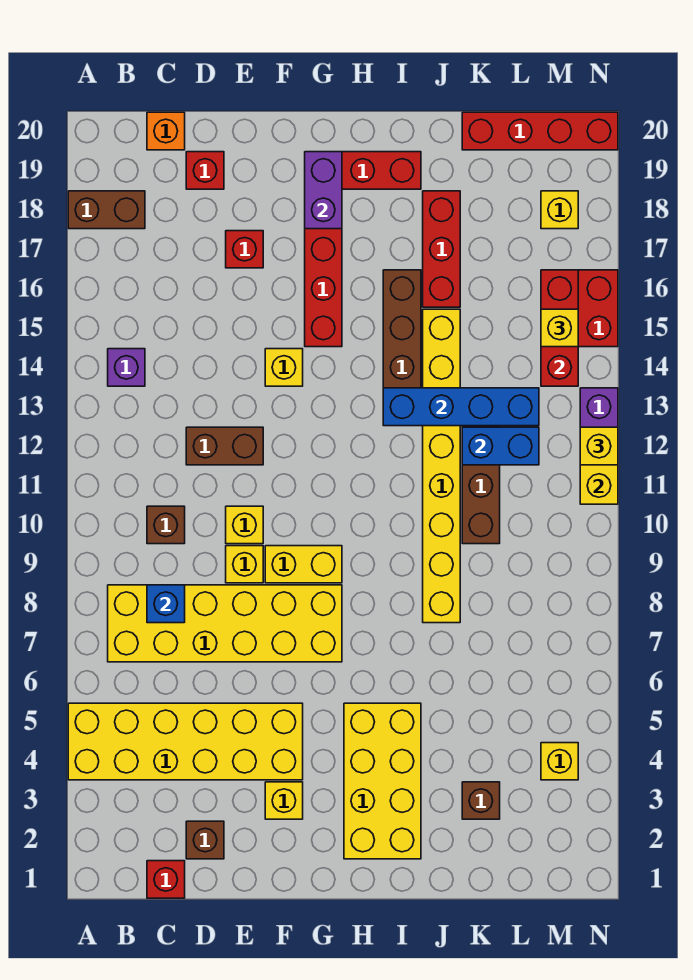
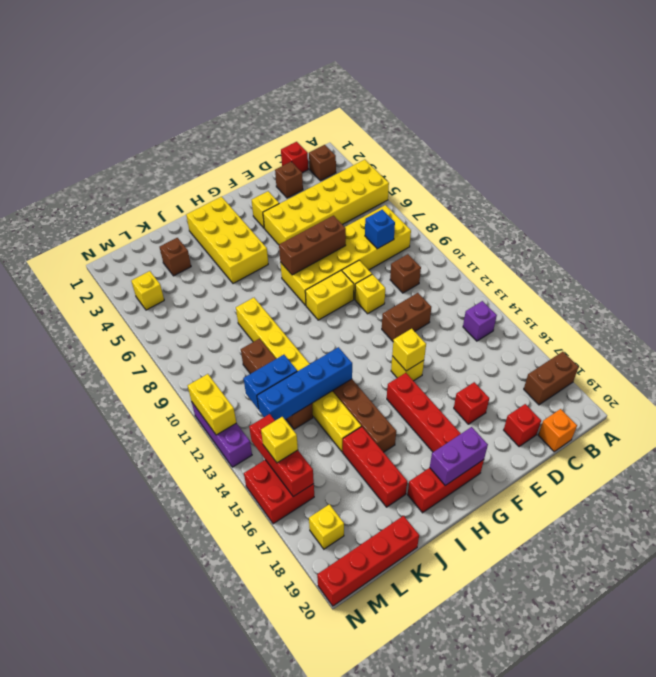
none -> brown 1x1 brick [309,145,336,181]
none -> brown 1x3 brick [279,216,346,275]
purple 1x2 brick [305,152,342,229] -> purple 1x2 brick turned to [430,427,488,485]
yellow 1x1 brick [580,427,618,465] -> yellow 1x1 brick moved to [392,329,426,371]

